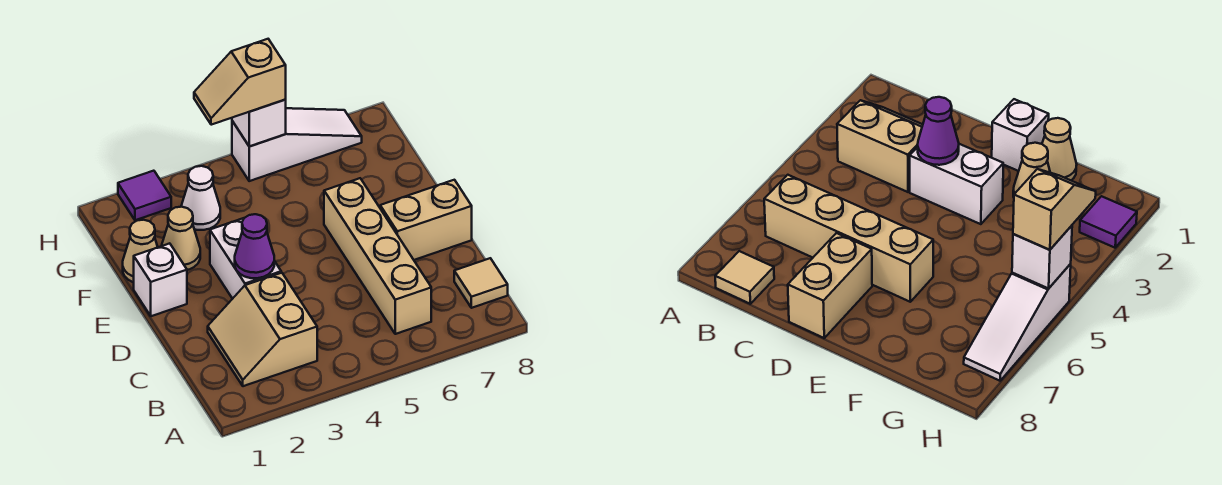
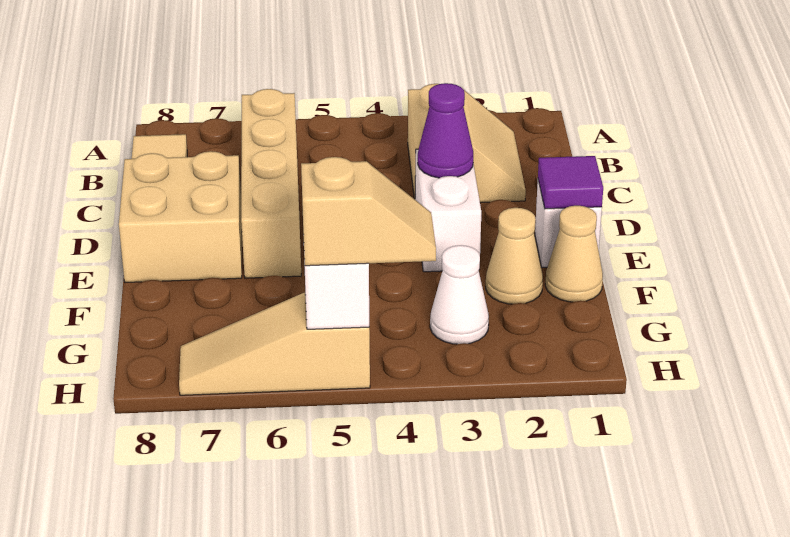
tan 1x2 brick [380,180,472,260] -> tan 2x2 brick [119,151,242,282]
purple 1x1 tile [118,171,171,220] -> purple 1x1 tile moved to [538,156,603,209]
white 1x3 slope [232,108,362,181] -> tan 1x3 slope [179,293,370,395]

